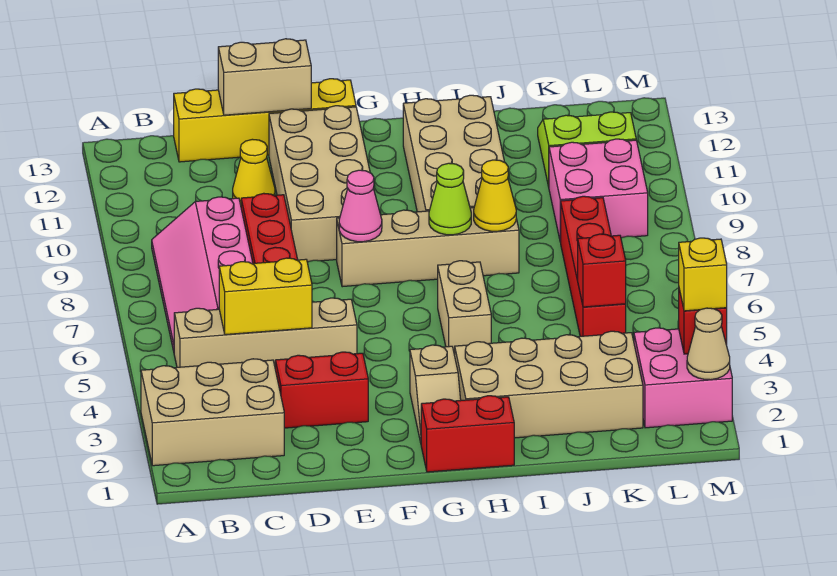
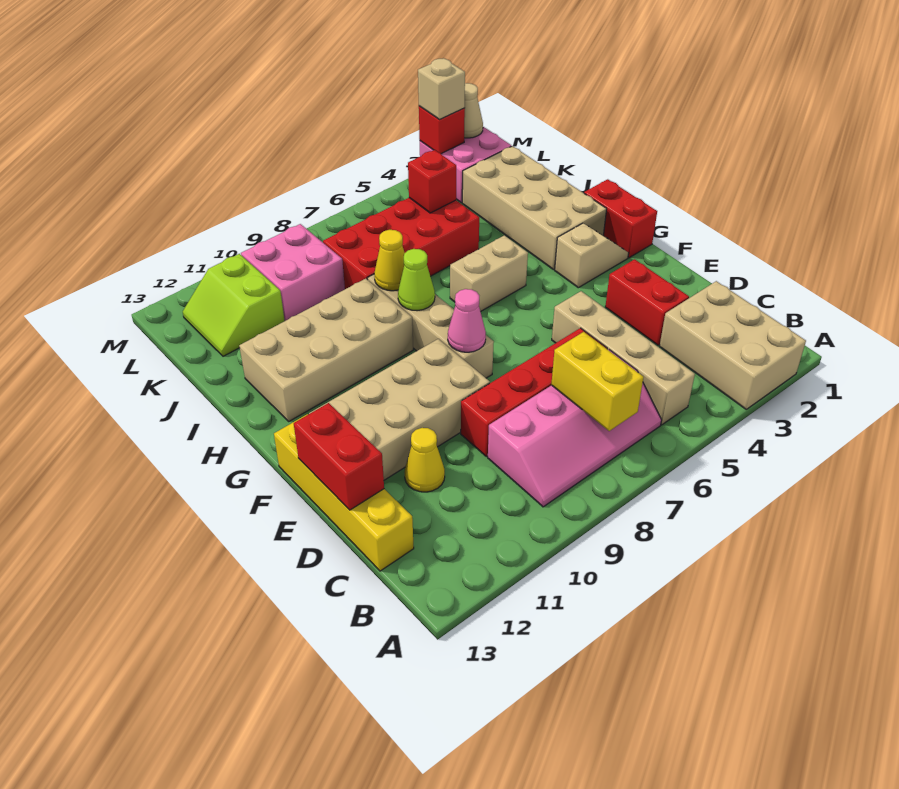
yellow 1x2 brick [219,258,312,335] -> yellow 1x2 brick moved to [551,332,644,431]
tan 1x2 brick [218,39,311,115] -> red 1x2 brick [294,403,384,510]
red 1x4 brick [561,196,626,336] -> red 2x4 brick [323,198,479,289]
yellow 1x1 brick [679,238,727,311] -> tan 1x1 brick [418,58,465,120]

